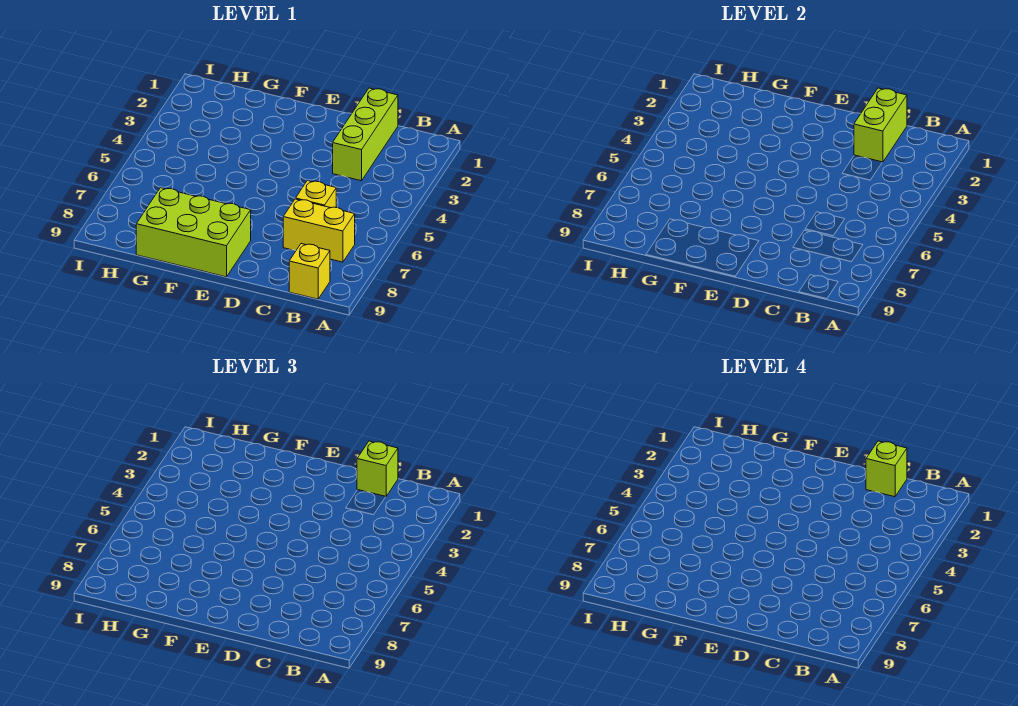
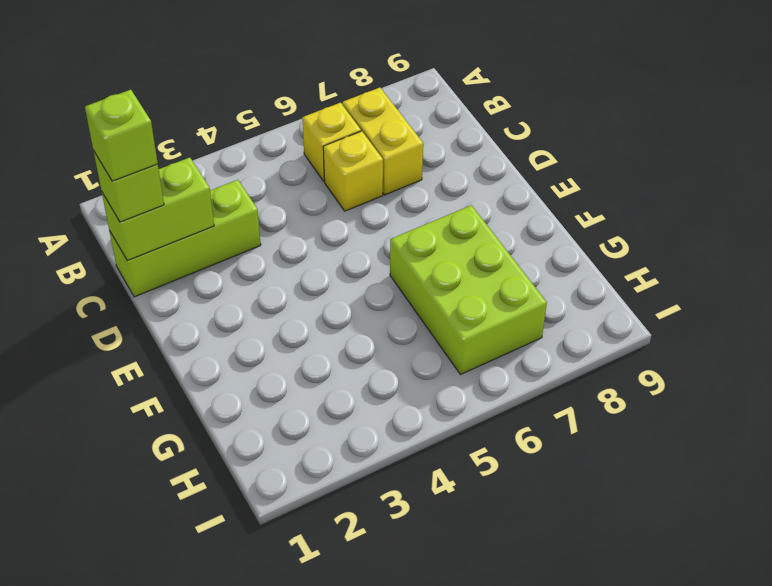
yellow 1x1 brick [289,244,330,299] -> yellow 1x1 brick moved to [302,103,361,181]
lime 2x3 brick [136,188,251,277] -> lime 2x3 brick moved to [390,205,547,375]

